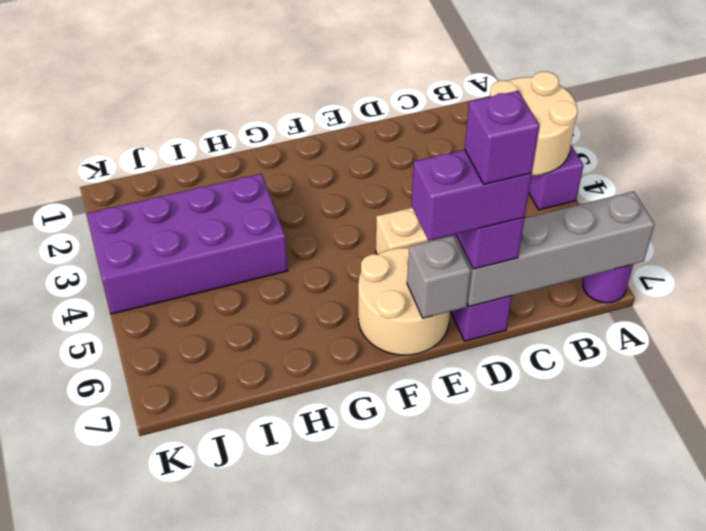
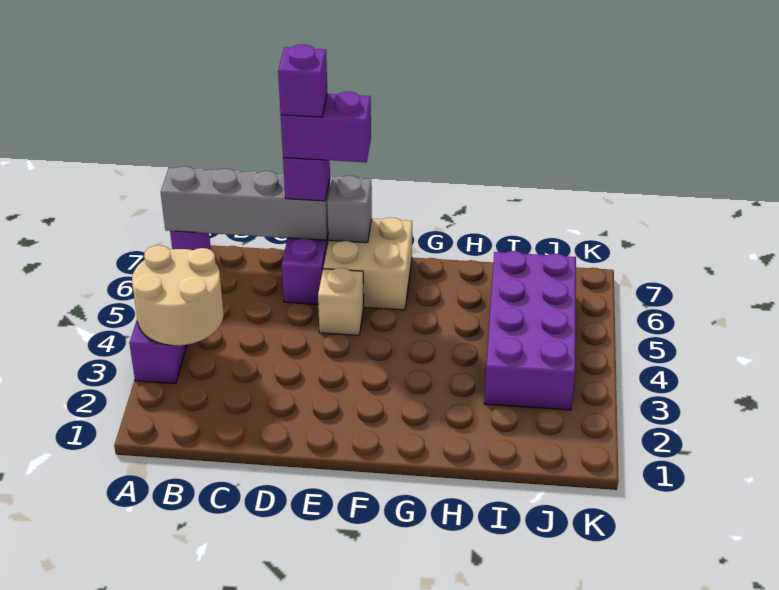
tan 2x2 round brick [358,243,450,355] -> tan 2x2 brick [323,217,412,310]
purple 2x4 brick [87,174,288,314] -> purple 2x4 brick turned to [484,251,576,410]

